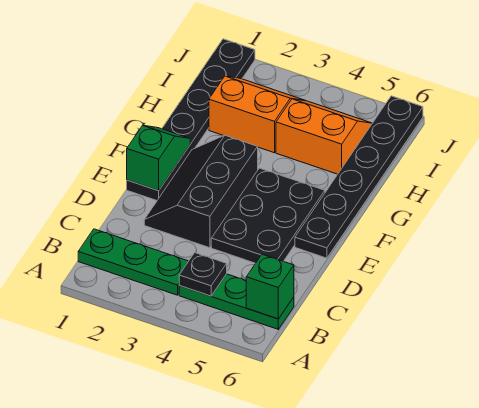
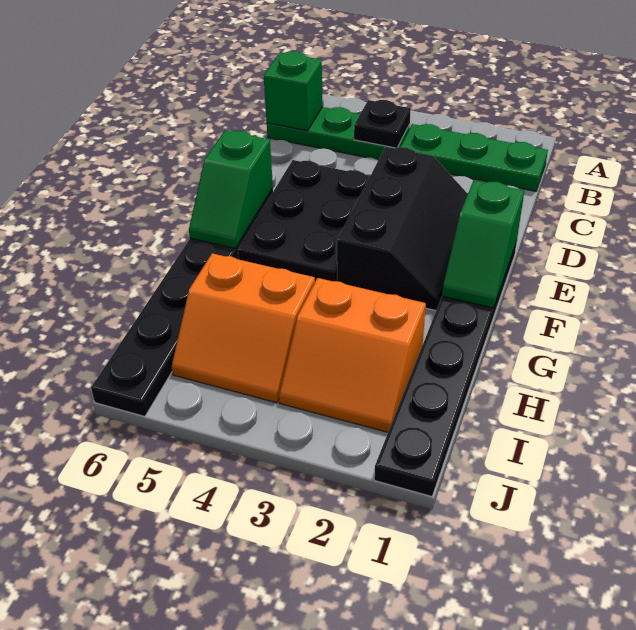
none -> green 1x2 slope [189,130,273,248]

